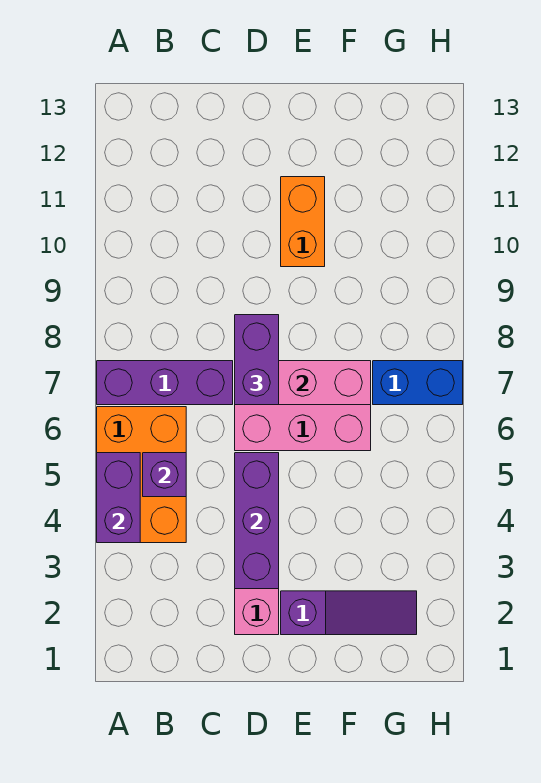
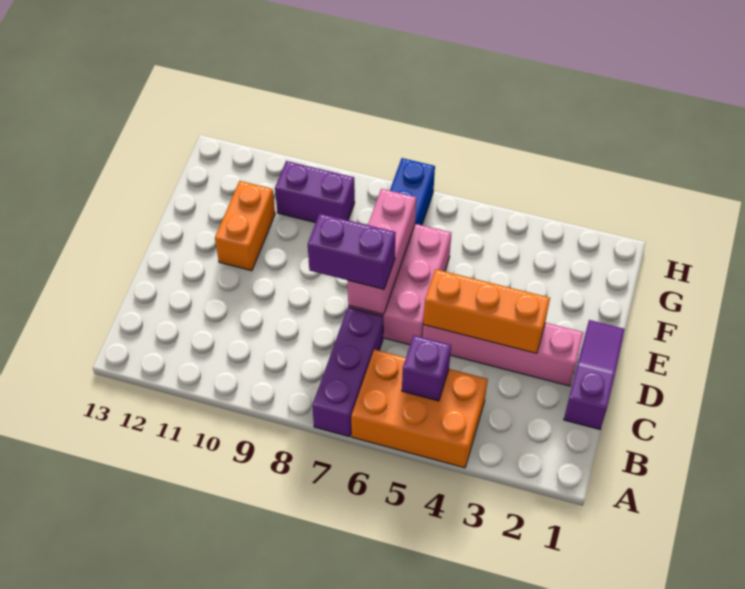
purple 1x2 brick [97,453,140,543] -> purple 1x2 brick moved to [275,161,355,223]
purple 1x3 brick [235,453,279,589] -> orange 1x3 brick [424,269,550,353]
purple 1x3 slope [281,591,417,635] -> purple 1x3 slope moved to [564,320,625,429]
orange 1x2 brick [281,177,325,267] -> orange 1x2 brick turned to [215,181,275,271]

